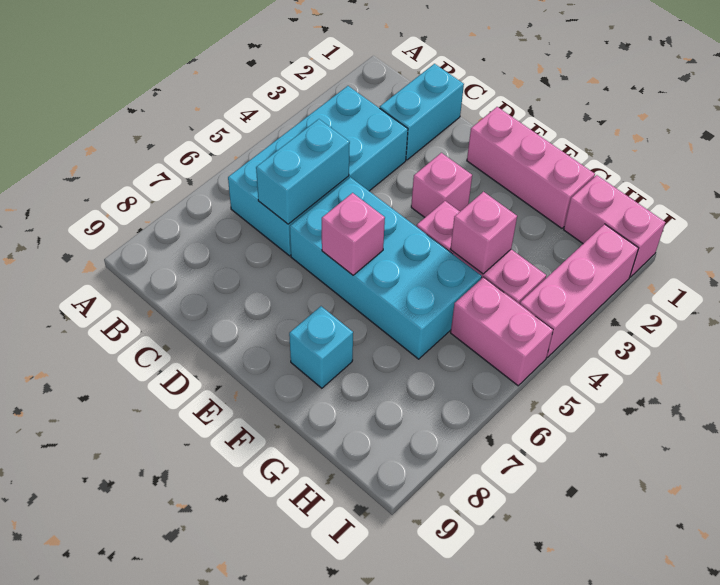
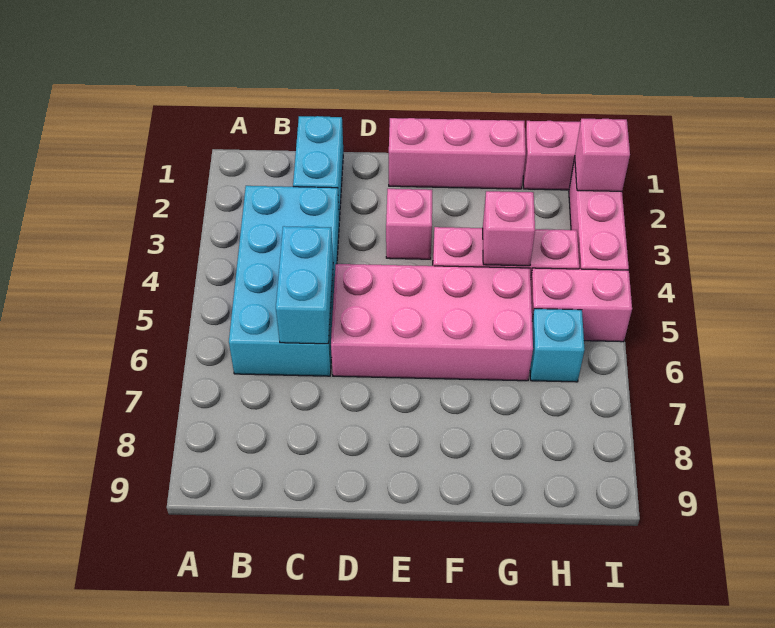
cyan 2x4 brick [290,177,482,359] -> pink 2x4 brick [331,264,533,381]
pink 1x1 brick [322,193,385,275] -> pink 1x1 brick moved to [575,119,630,191]
cyan 1x1 brick [289,306,353,388] -> cyan 1x1 brick moved to [530,309,585,382]

